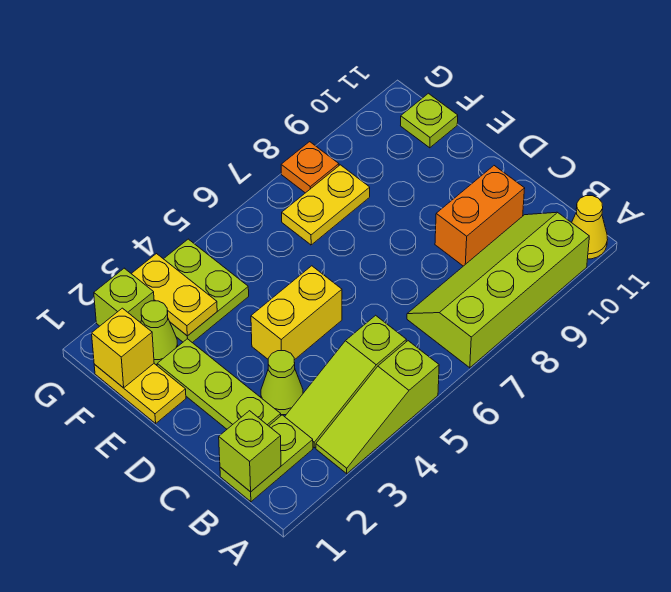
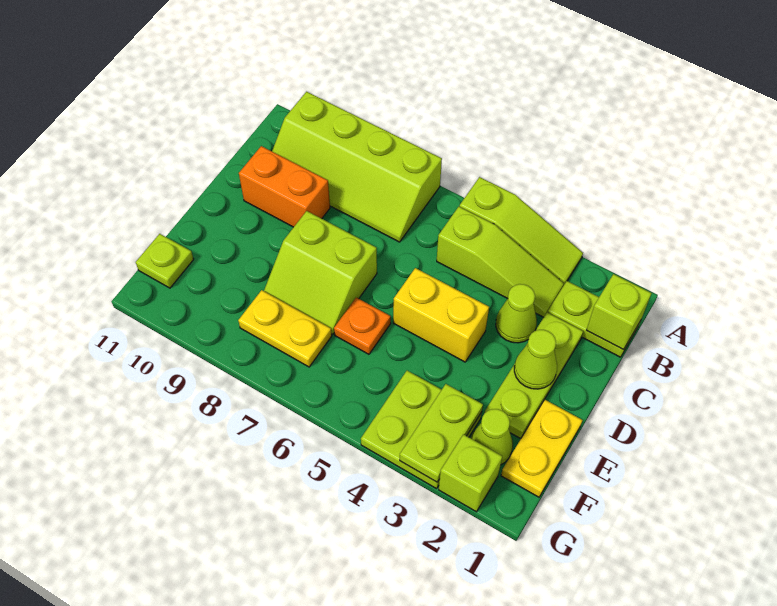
yellow 1x1 cone [572,196,608,259] -> none
none -> lime 1x1 cone [514,330,557,389]
none -> lime 2x2 slope [264,211,377,334]
yellow 1x1 brick [92,308,154,388] -> none
yellow 1x2 plate [131,254,217,336] -> lime 1x2 plate [400,384,483,482]
orange 1x1 plate [281,142,339,193] -> orange 1x1 plate moved to [334,298,391,354]

